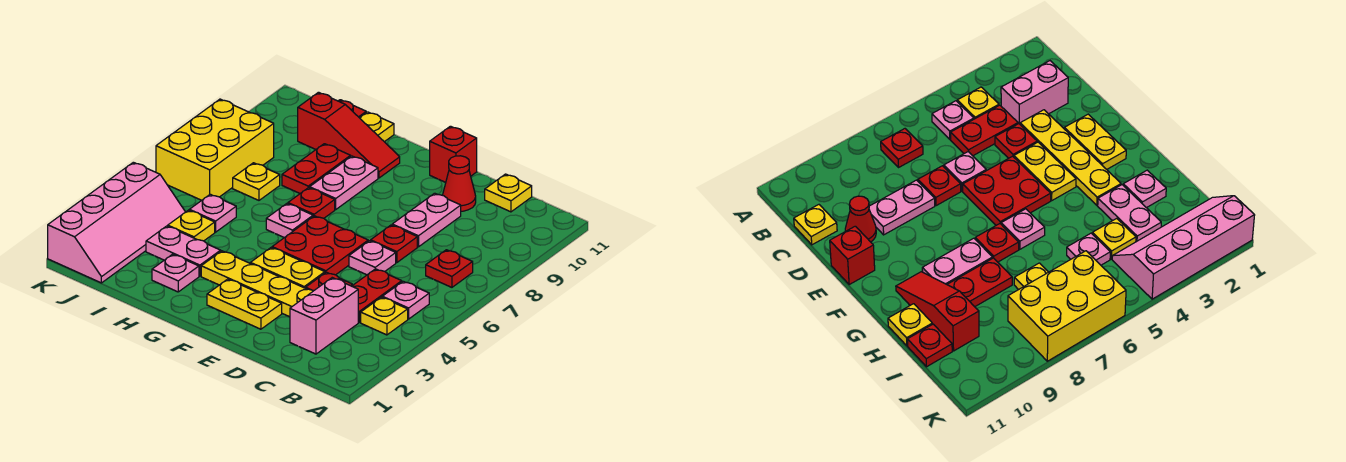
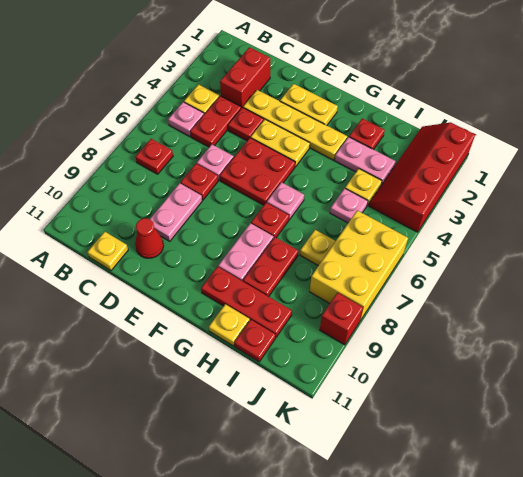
pink 1x2 brick [290,278,358,354] -> red 1x2 brick [220,47,270,108]
red 1x1 brick [430,126,477,182] -> red 1x1 brick moved to [320,293,363,345]
red 1x3 slope [298,92,400,178] -> red 1x3 plate [201,267,292,337]
pink 1x1 plate [152,254,199,292] -> red 1x1 plate [349,118,385,150]
pink 2x4 slope [48,162,185,283] -> red 2x4 slope [369,122,475,232]

